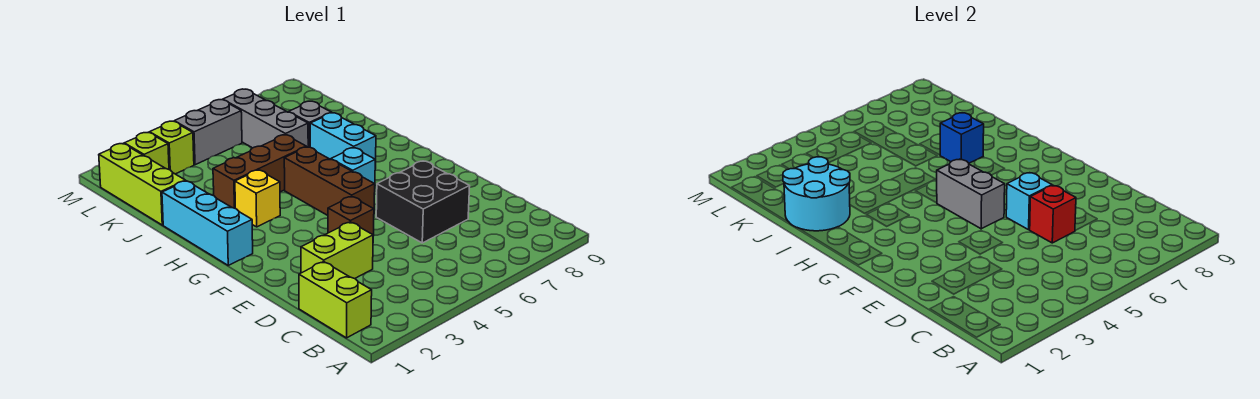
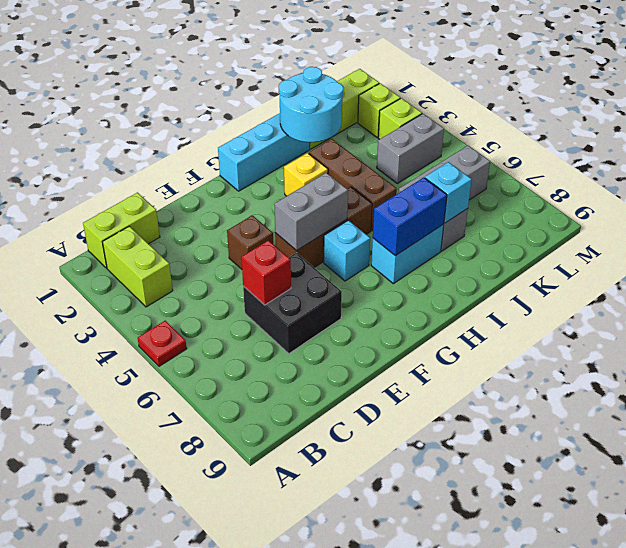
none -> red 1x1 plate [138,321,187,366]
lime 1x2 brick [301,222,373,279] -> lime 1x2 brick moved to [103,226,173,307]
cyan 1x1 brick [1006,173,1052,230] -> cyan 1x1 brick moved to [425,162,472,223]
blue 1x1 brick [940,113,984,163] -> blue 1x2 brick [373,178,447,256]
grey 1x2 brick [174,100,242,165] -> grey 1x2 brick turned to [377,114,444,183]

